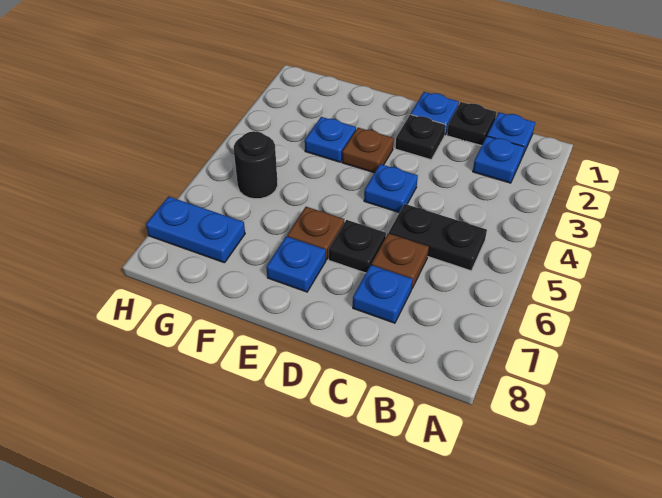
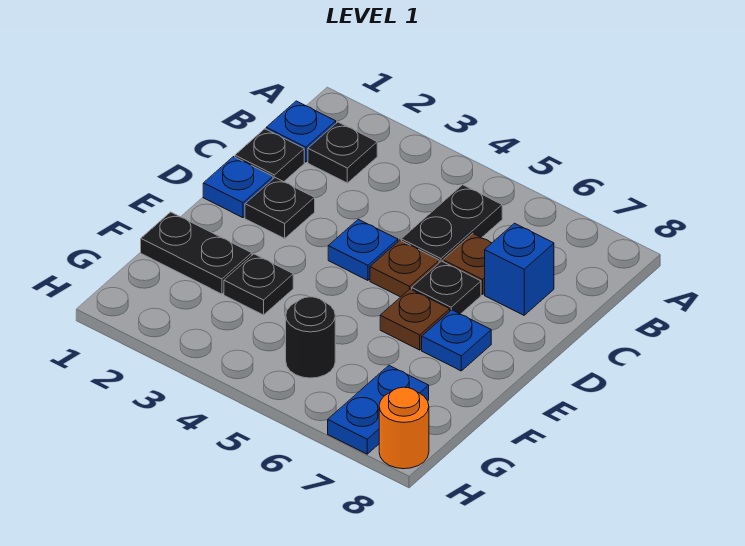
blue 1x1 plate [473,136,524,183] -> black 1x1 plate [308,122,377,183]
blue 1x1 plate [353,265,413,323] -> blue 1x1 brick [485,223,554,315]
brown 1x1 plate [342,128,394,173] -> brown 1x1 plate moved to [370,240,439,297]
none -> black 1x2 plate [141,212,252,294]
blue 1x1 plate [305,117,356,162] -> black 1x1 plate [224,254,293,315]
none -> orange 1x1 round brick [379,387,429,469]

